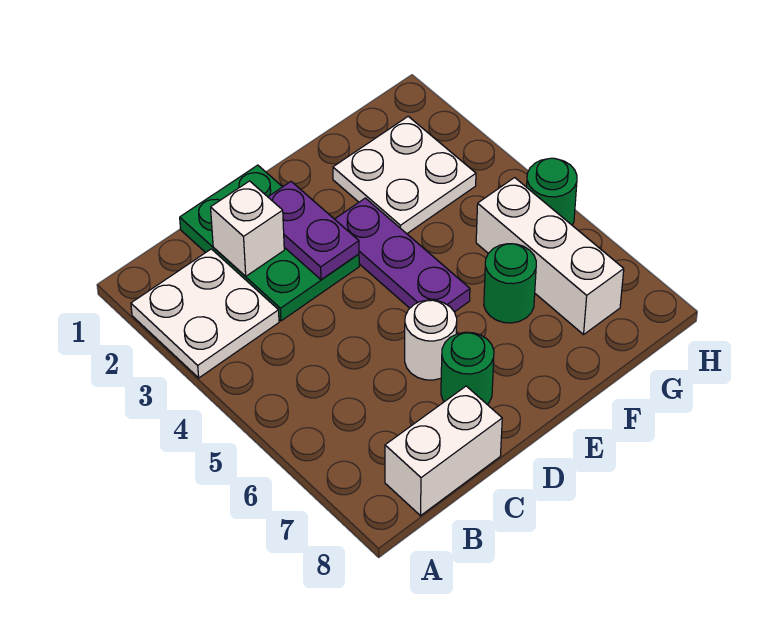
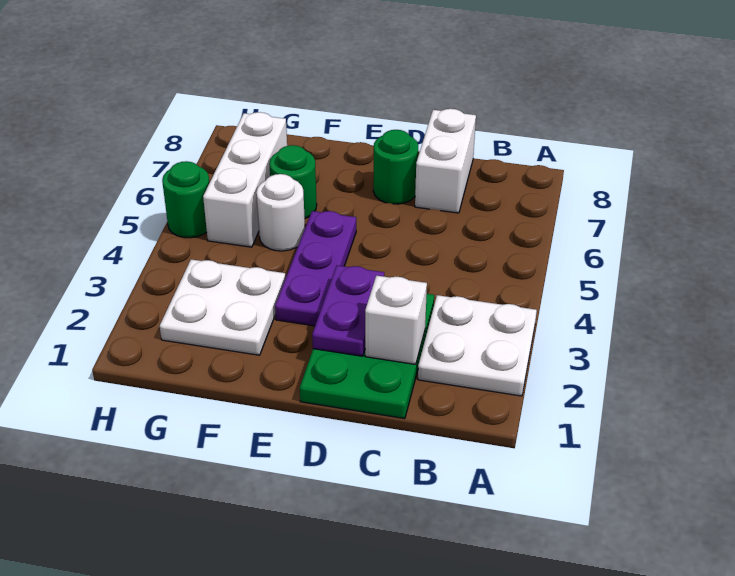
white 1x2 brick [385,386,502,516] -> white 1x2 brick turned to [415,109,476,213]
white 1x1 round brick [405,300,457,380] -> white 1x1 round brick moved to [256,174,305,251]

